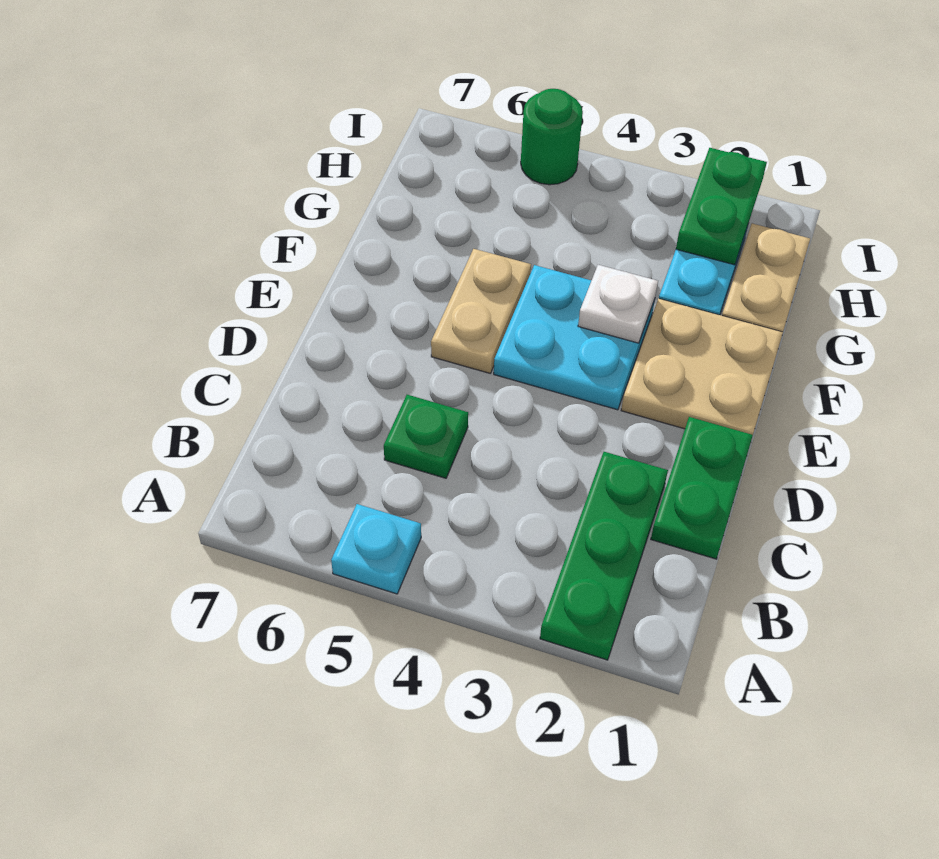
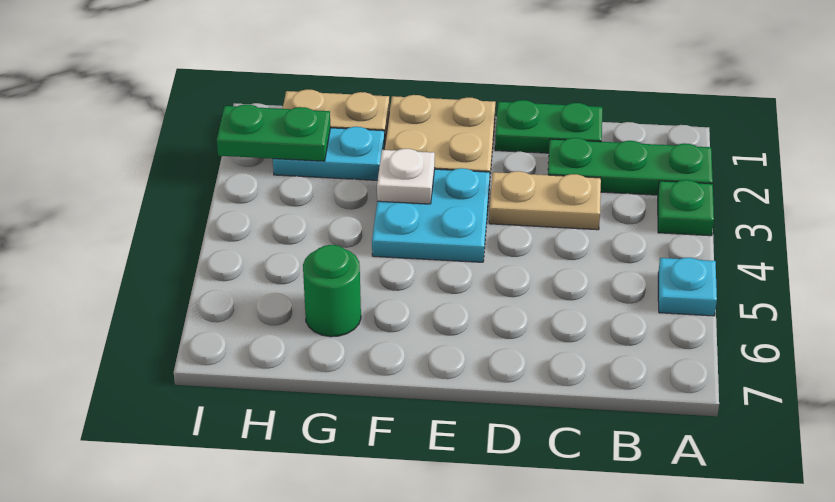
green 1x1 plate [384,395,468,478] -> green 1x1 plate moved to [658,180,714,236]
tan 1x2 plate [431,249,531,373] -> tan 1x2 plate moved to [489,171,601,230]
green 1x1 round brick [521,89,583,185] -> green 1x1 round brick moved to [303,245,361,337]

